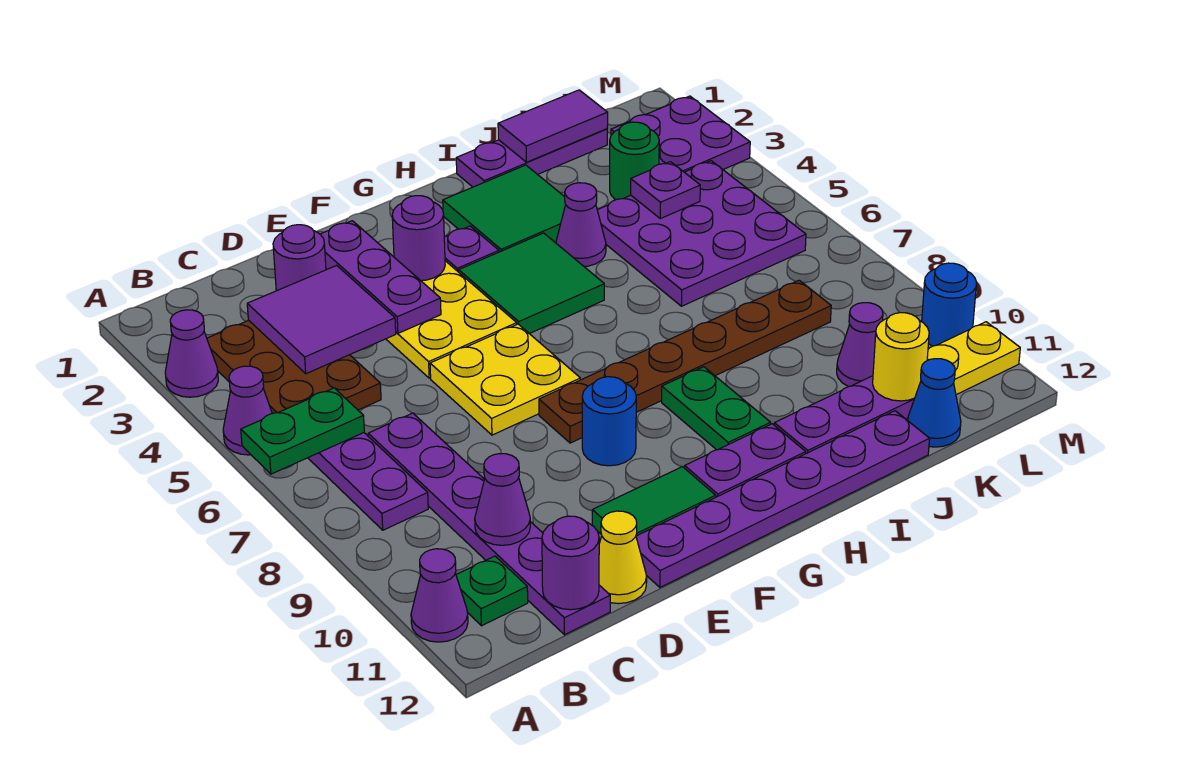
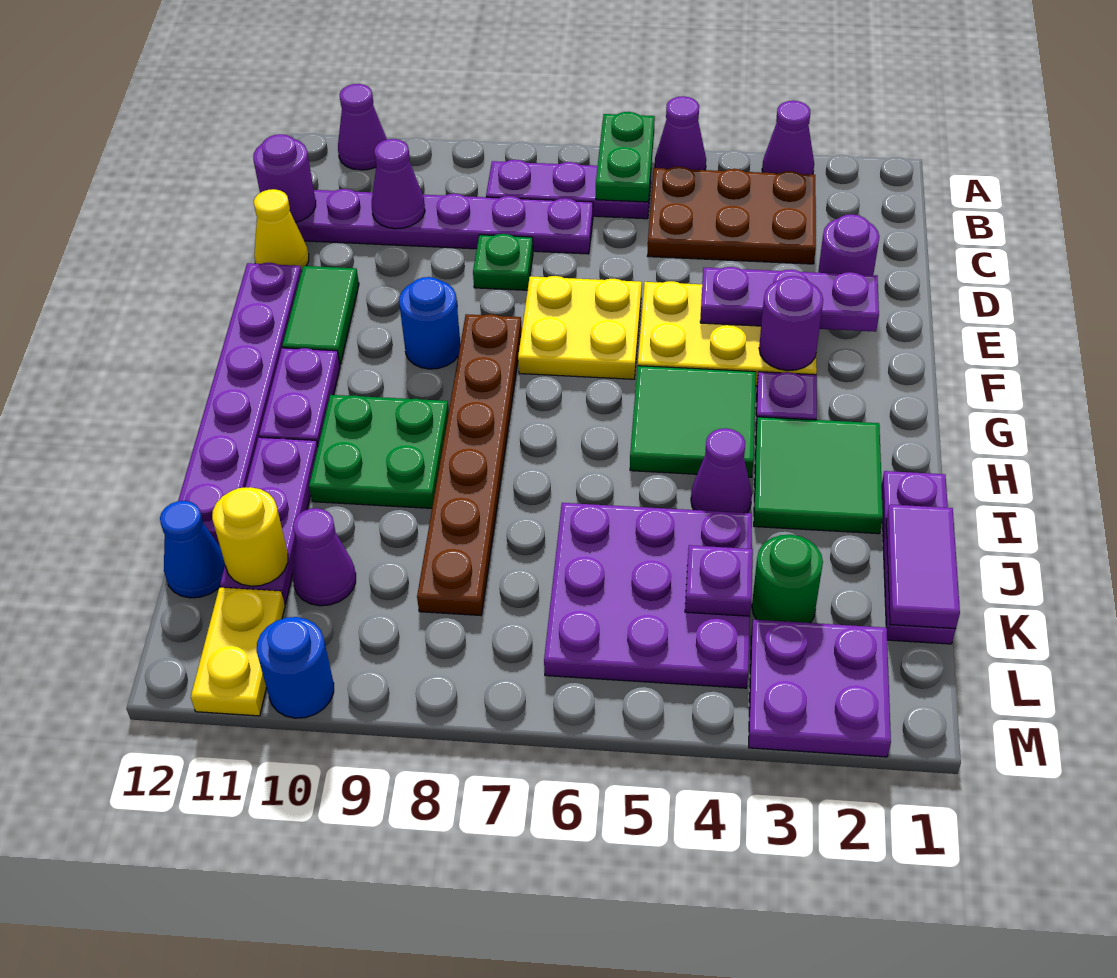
green 1x1 plate [456,556,528,626] -> green 1x1 plate moved to [473,234,533,290]
purple 2x2 tile [247,265,396,374] -> none
green 1x2 plate [662,367,771,450] -> green 2x2 plate [309,395,449,508]

